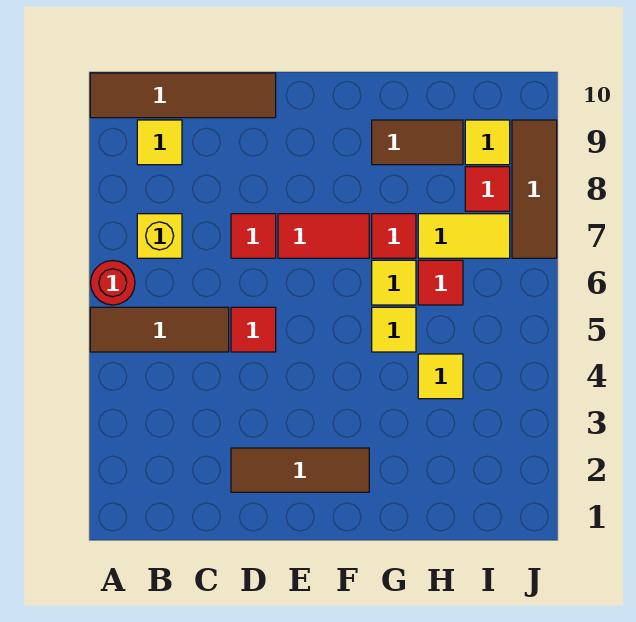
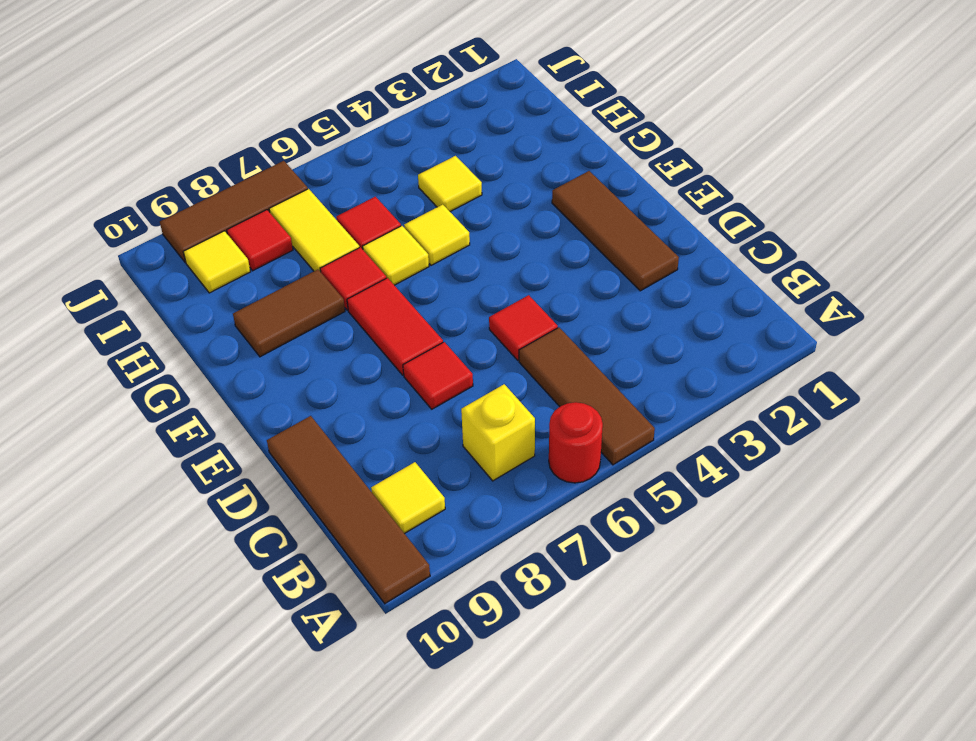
brown 1x2 tile [372,120,463,165] -> brown 1x2 tile turned to [233,269,345,357]

